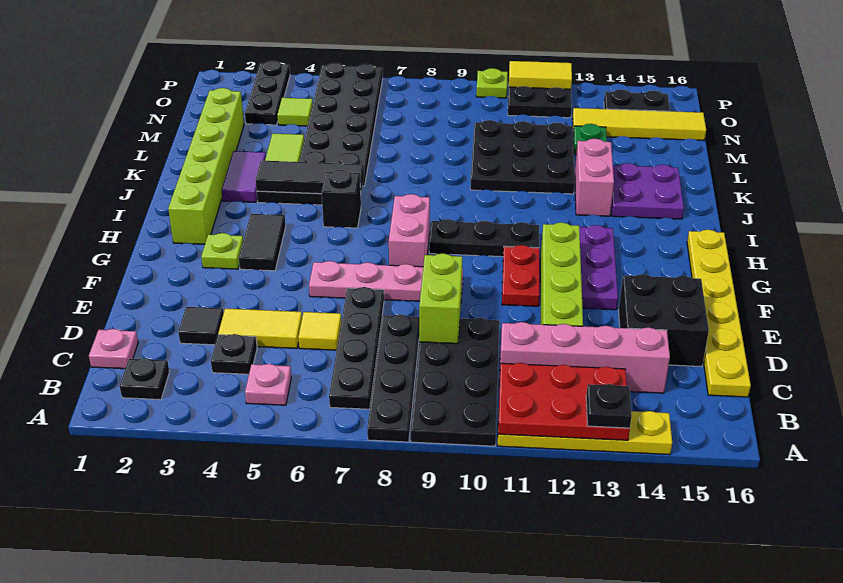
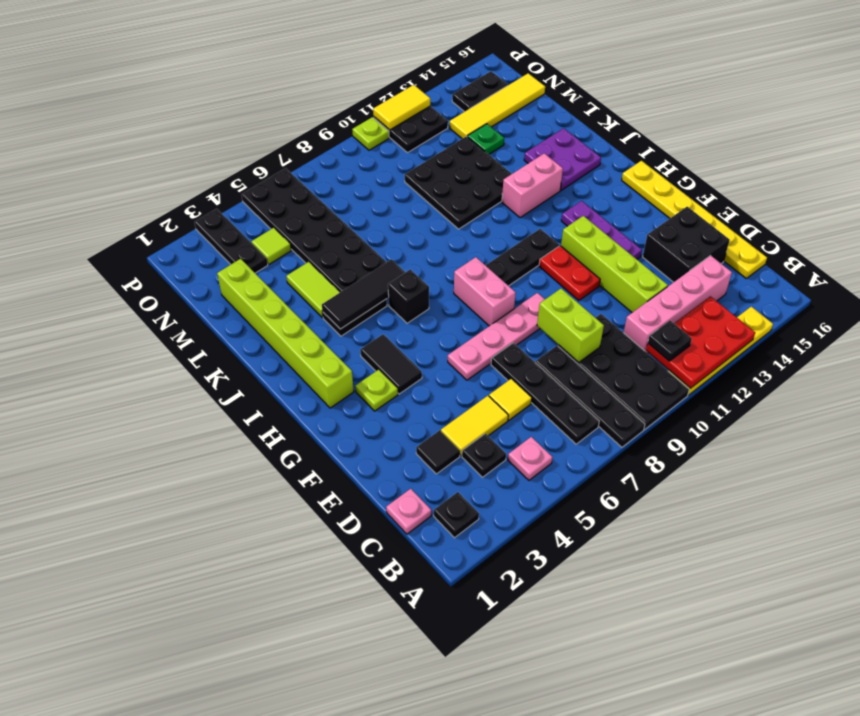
black 1x1 plate [586,384,632,428] -> black 1x1 plate moved to [648,321,692,361]
purple 1x2 tile [221,151,266,202] -> none
pink 1x2 brick [575,139,614,216] -> pink 1x2 brick turned to [502,153,563,218]

